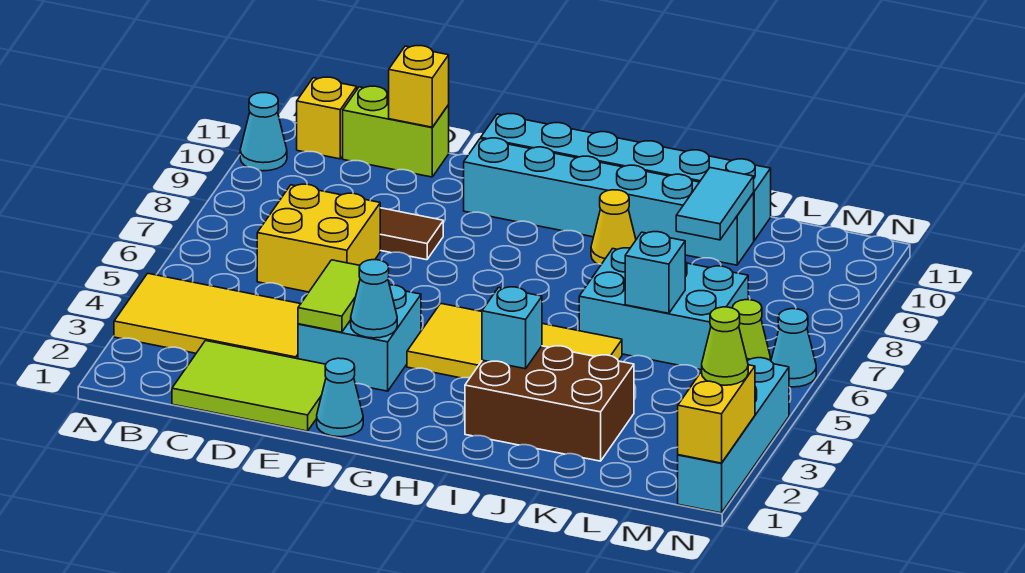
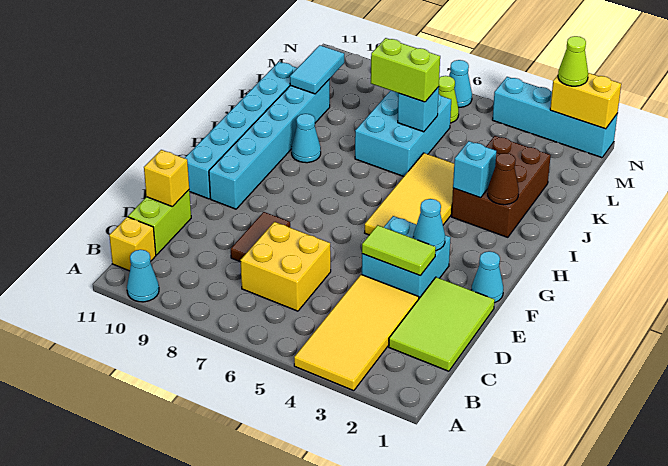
none -> brown 1x1 cone [488,153,519,205]
yellow 1x1 cone [591,190,636,264] -> cyan 1x1 cone [291,114,321,163]
none -> lime 1x2 brick [371,38,440,102]
cyan 1x2 tile [676,168,754,240] -> cyan 1x2 tile turned to [290,45,344,94]

